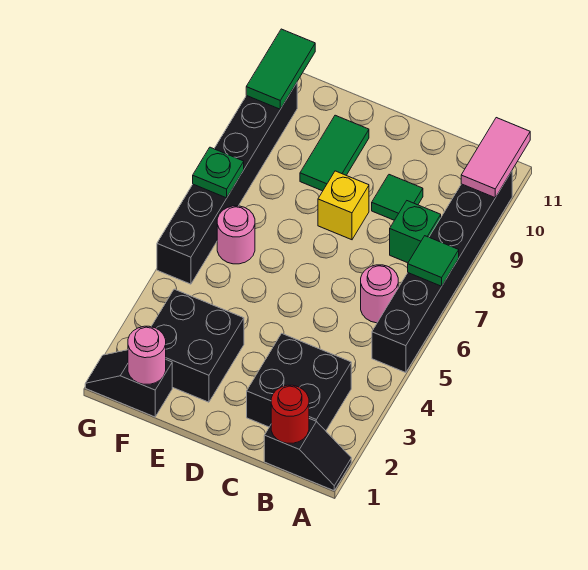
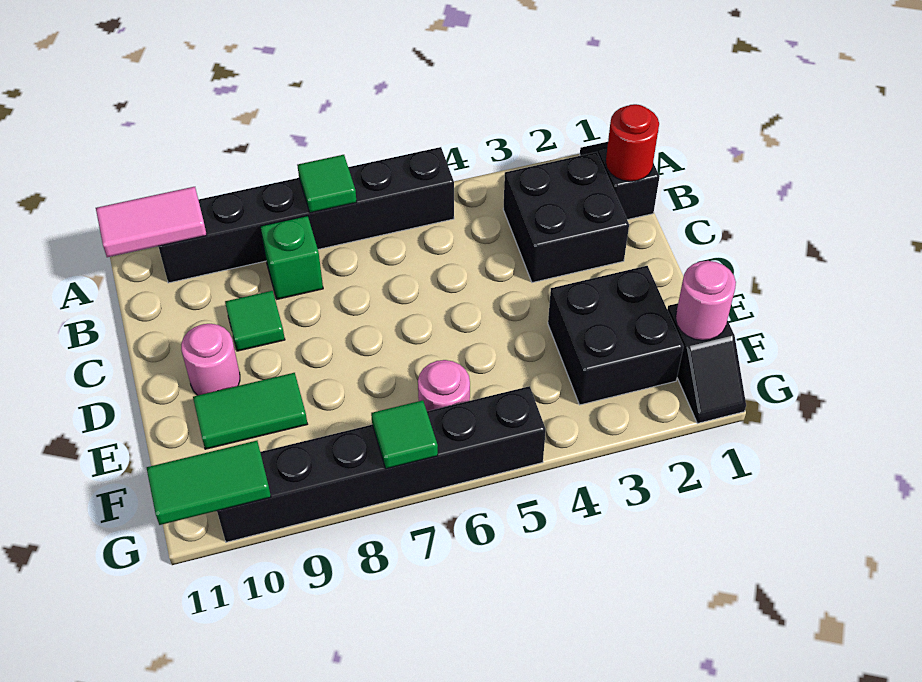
pink 1x1 round brick [361,265,398,323] -> pink 1x1 round brick moved to [181,324,240,395]
yellow 1x1 brick [318,171,369,240] -> none
green 1x1 plate [193,147,244,198] -> green 1x1 tile [371,400,438,469]

